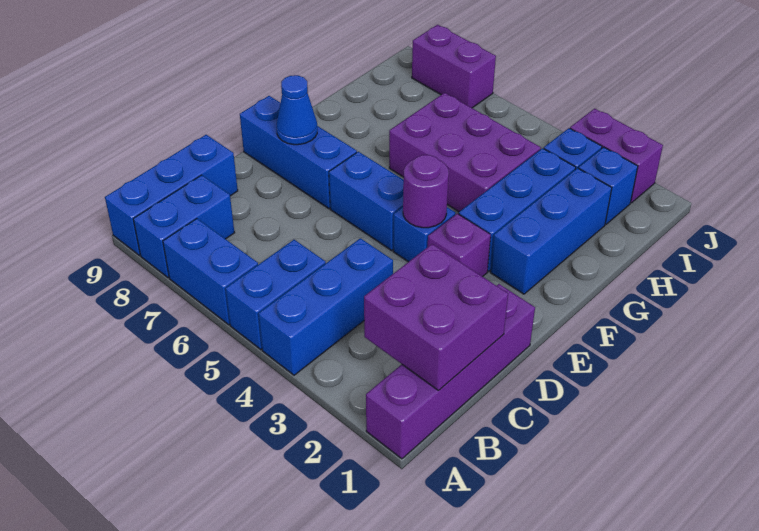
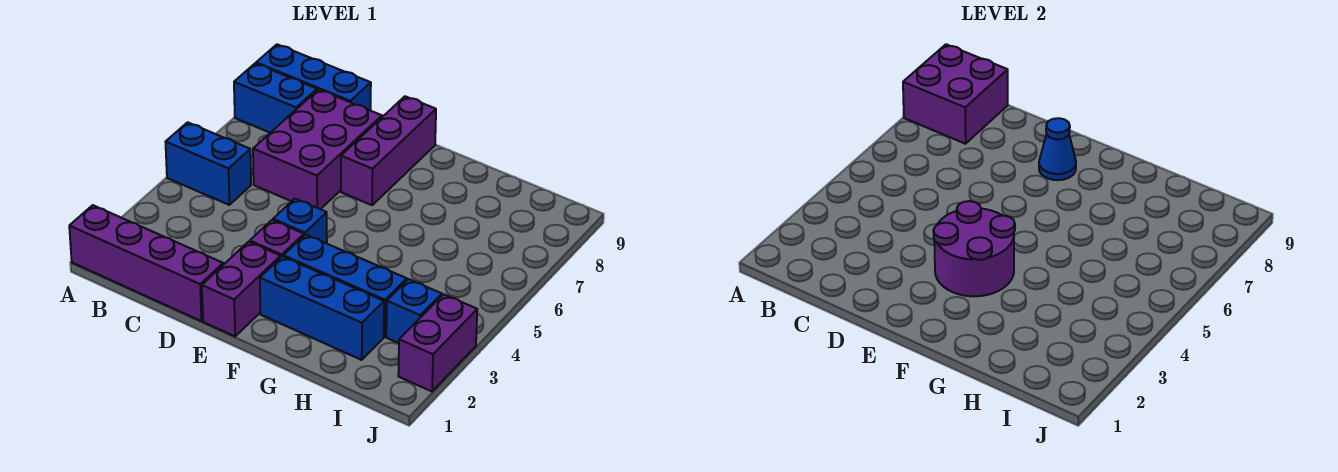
blue 1x3 brick [258,238,393,375] -> none
blue 1x2 brick [163,219,258,325] -> none
purple 2x2 brick [364,244,508,390] -> purple 2x2 brick moved to [903,44,1008,144]
purple 1x1 round brick [403,155,449,228] -> purple 2x2 round brick [933,201,1015,296]
blue 1x2 brick [329,152,404,250] -> none
blue 1x3 brick [240,96,357,209] -> purple 1x3 brick [341,96,436,205]
purple 2x3 brick [389,93,541,212] -> purple 2x3 brick moved to [253,90,382,209]
blue 1x1 brick [579,147,638,224] -> none
purple 1x2 brick [412,25,496,108] -> purple 1x2 brick moved to [202,242,281,336]

